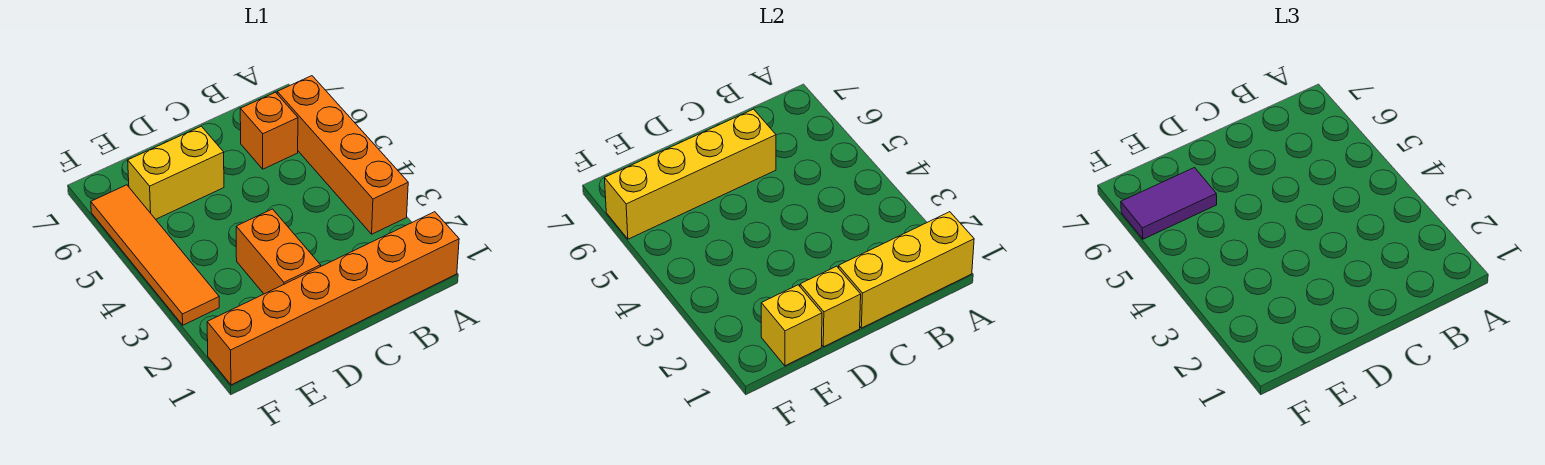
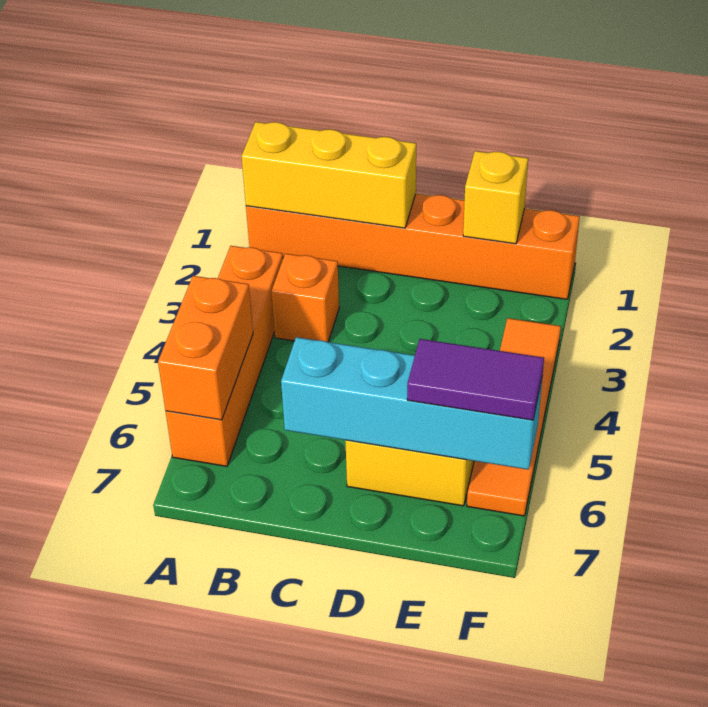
orange 1x1 brick [240,92,298,169] -> orange 1x1 brick moved to [272,254,339,342]
yellow 1x4 brick [605,109,776,239] -> cyan 1x4 brick [281,337,542,470]
yellow 1x1 brick [800,266,861,347] -> none
orange 1x2 brick [236,209,321,294] -> orange 1x2 brick moved to [158,276,253,420]

